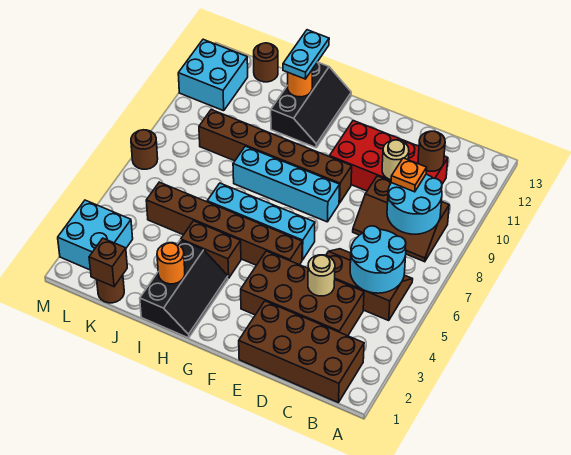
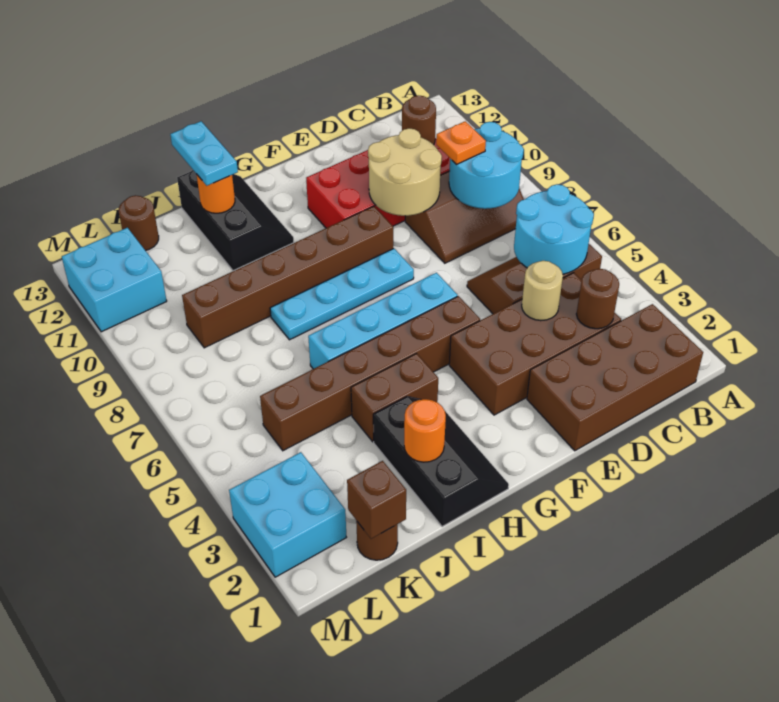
tan 1x1 round brick [382,140,409,180] -> tan 2x2 round brick [368,128,442,216]
cyan 1x4 brick [233,146,340,222] -> cyan 1x4 plate [270,248,414,340]
brown 1x1 round brick [131,130,158,169] -> brown 1x1 round brick moved to [577,269,619,329]

